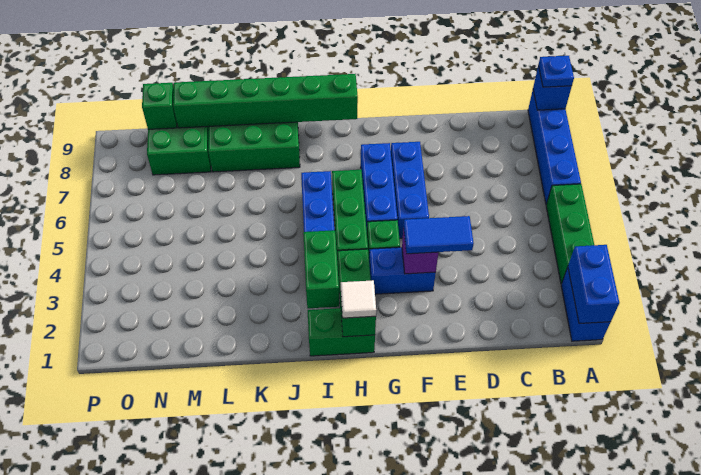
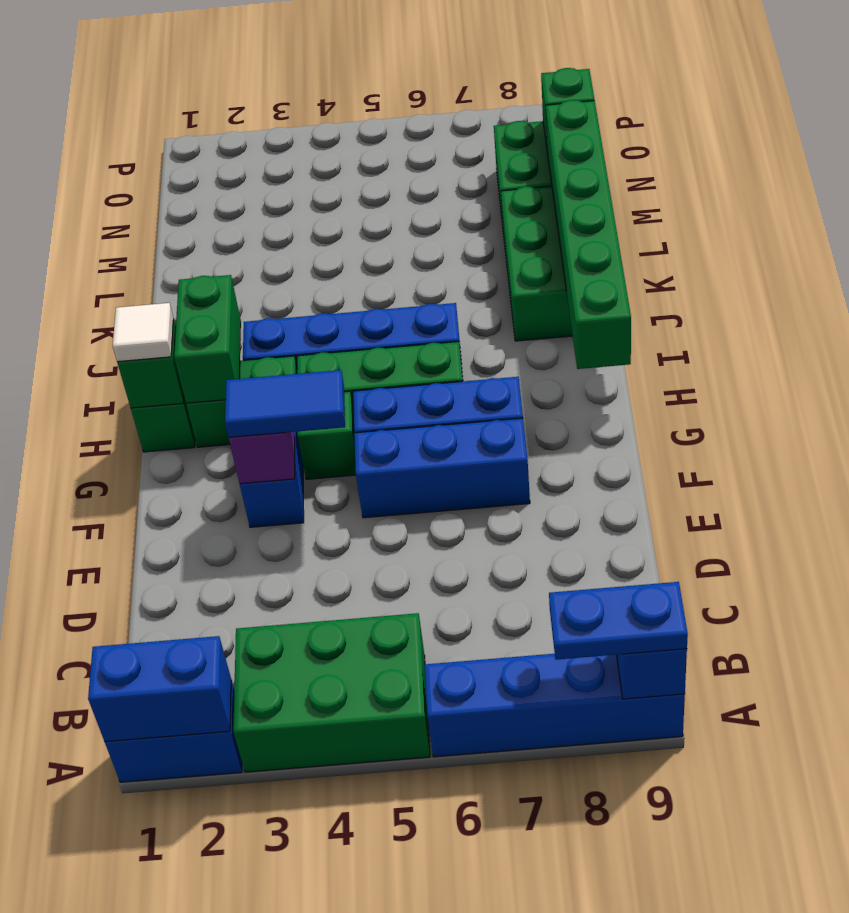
green 1x3 brick [546,184,594,284] -> green 2x3 brick [233,613,430,772]
blue 1x1 plate [538,56,574,87] -> blue 1x2 plate [549,582,688,660]
blue 1x2 tile [404,216,474,254] -> blue 1x2 tile turned to [225,370,345,437]
green 1x2 brick [303,230,339,308] -> green 1x2 brick turned to [174,275,241,404]

